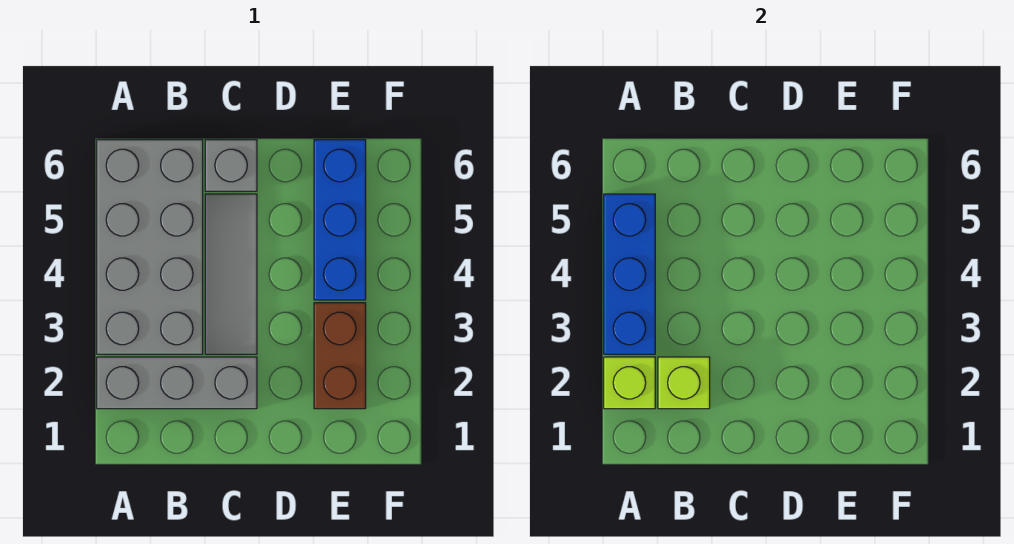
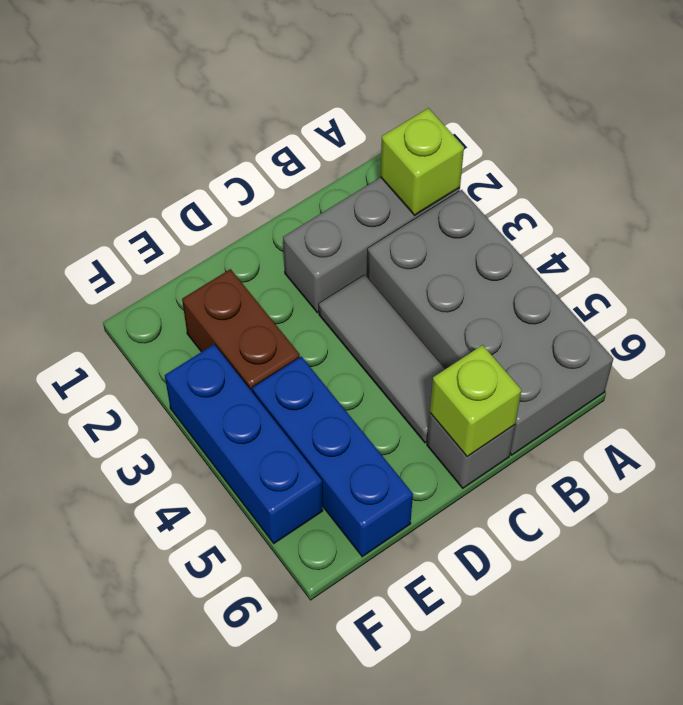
blue 1x3 brick [604,194,655,354] -> blue 1x3 brick moved to [165,344,323,543]
lime 1x1 brick [658,357,710,409] -> lime 1x1 brick moved to [430,345,521,457]

